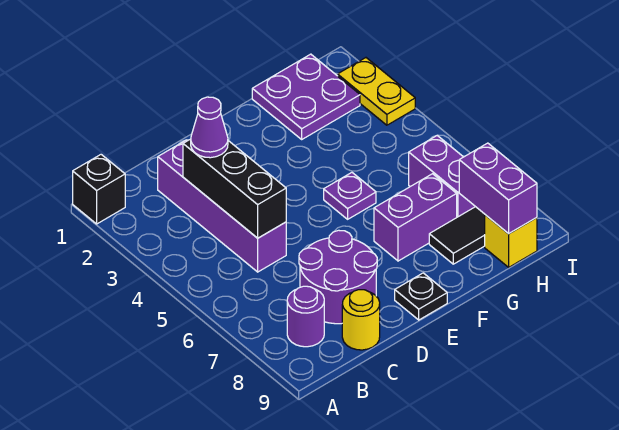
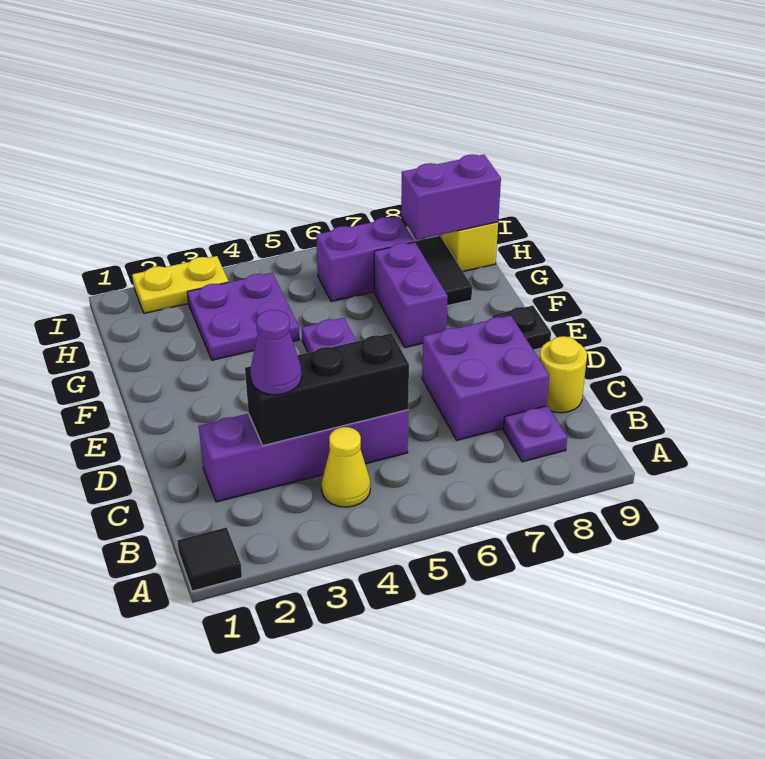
black 1x1 brick [73,155,125,224] -> black 1x1 tile [177,527,242,591]
none -> yellow 1x1 cone [321,427,370,507]
purple 1x1 round brick [287,286,324,347] -> purple 1x1 plate [503,406,567,462]
purple 2x2 round brick [299,230,377,324] -> purple 2x2 brick [422,315,549,440]
purple 2x2 plate [252,54,360,139] -> purple 2x2 plate moved to [187,273,299,360]

